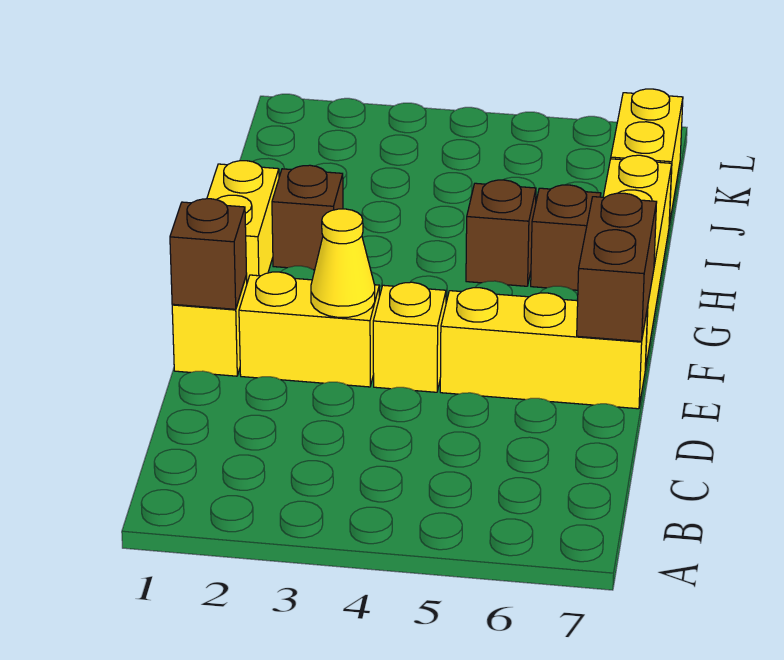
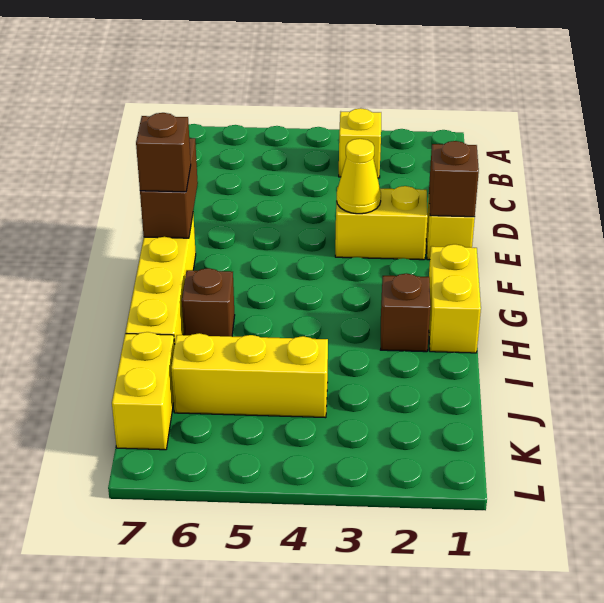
yellow 1x1 brick [373,282,446,392] -> yellow 1x1 brick moved to [339,108,381,178]
yellow 1x3 brick [440,288,648,409] -> yellow 1x3 brick moved to [171,333,328,418]
brown 1x1 brick [466,180,536,286] -> brown 1x1 brick moved to [136,113,191,192]

